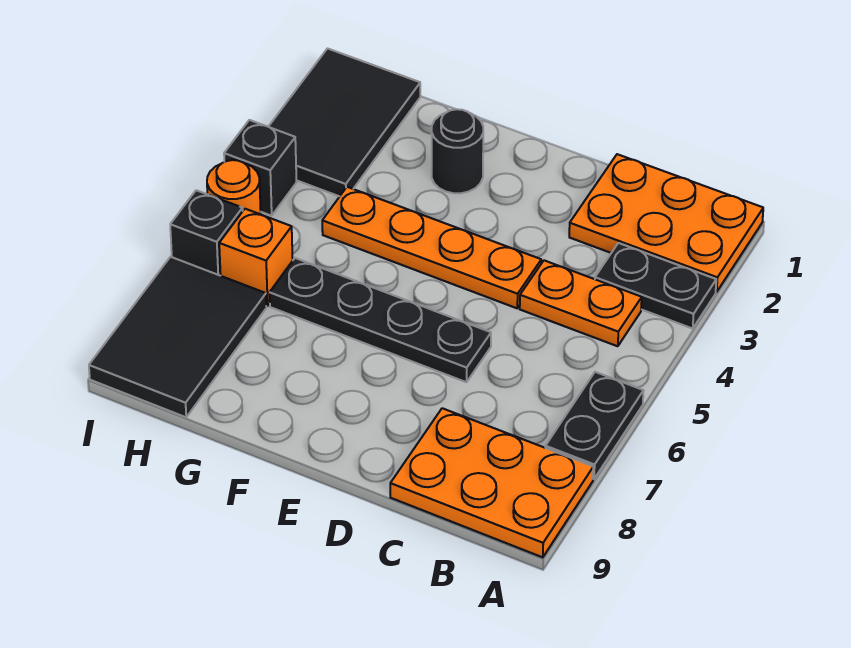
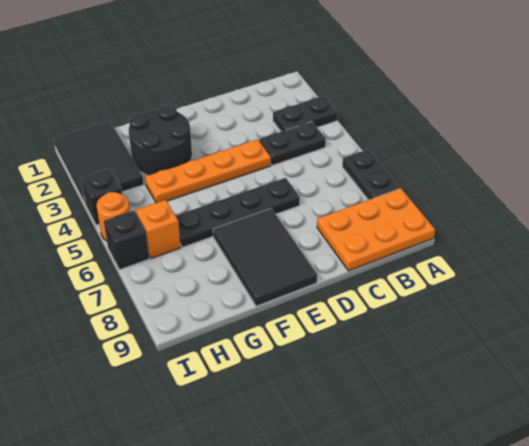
orange 2x3 plate [569,154,763,292] -> none
orange 1x2 plate [520,260,642,346] -> black 1x2 plate [259,122,326,165]
black 1x1 round brick [432,109,483,193] -> black 2x2 round brick [129,104,192,175]
black 2x3 tile [89,257,266,417] -> black 2x3 tile moved to [213,208,317,306]

